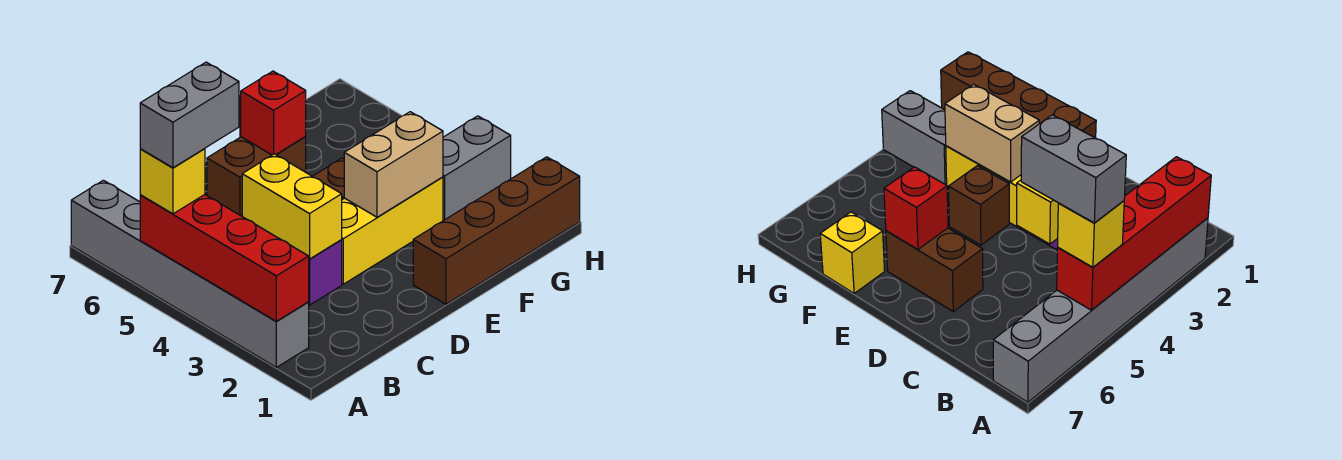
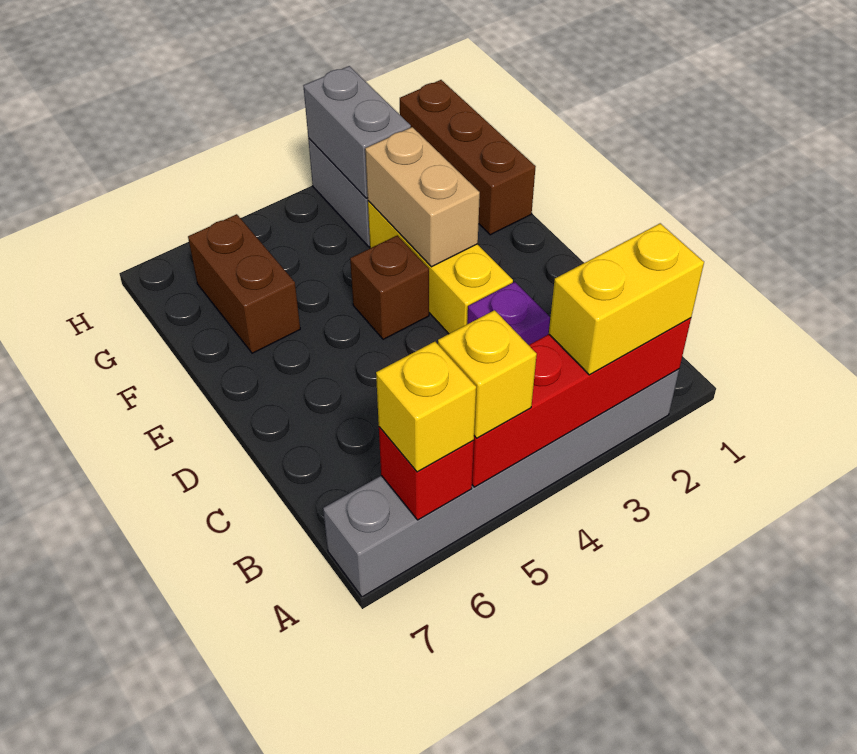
grey 1x2 brick [140,62,239,168] -> grey 1x2 brick moved to [304,66,411,198]
yellow 1x2 brick [242,154,342,259] -> yellow 1x2 brick moved to [549,223,704,375]
brown 1x2 brick [207,137,306,216] -> brown 1x2 brick moved to [188,214,300,353]
brown 1x4 brick [413,157,580,304] -> brown 1x3 brick [400,80,536,235]
red 1x1 brick [240,71,306,155] -> red 1x1 brick moved to [379,427,474,520]
yellow 1x1 brick [820,212,885,293] -> yellow 1x1 brick moved to [376,342,476,472]

